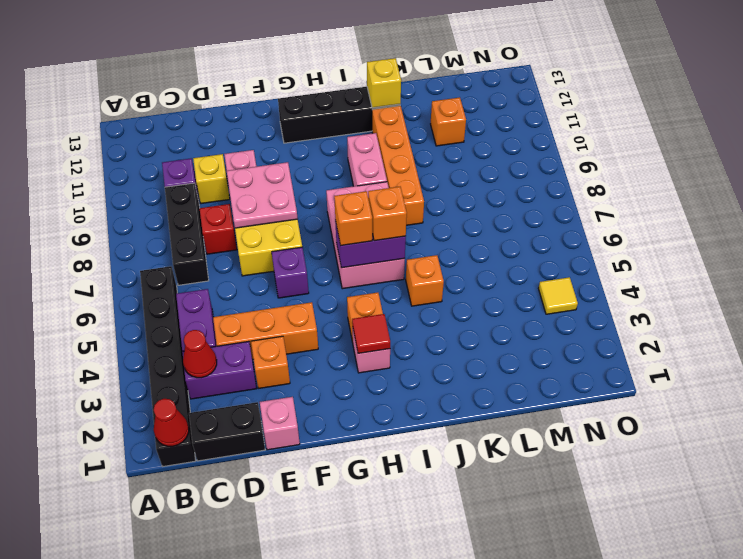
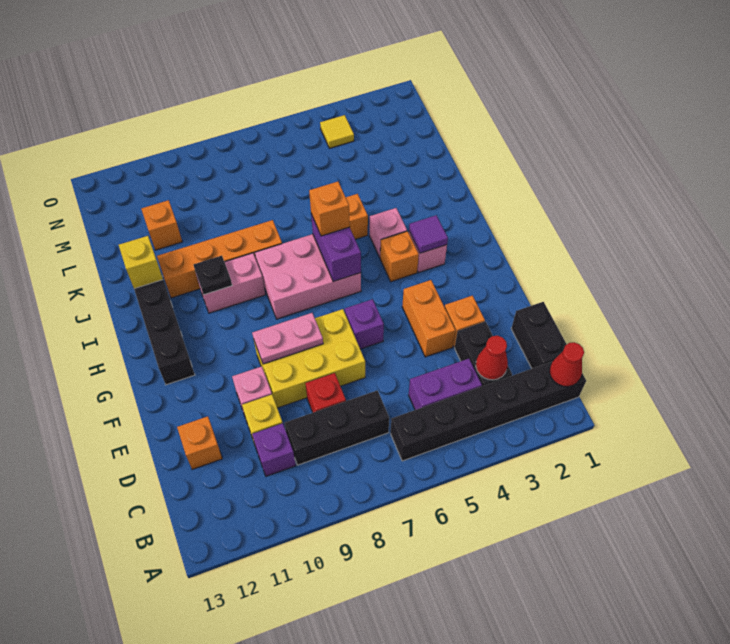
purple 1x2 brick [182,341,257,399] -> black 1x2 brick [455,321,512,386]
orange 1x3 brick [213,302,318,359] -> orange 1x2 brick [402,280,456,357]
pink 1x1 brick [260,397,300,450] -> pink 1x1 brick moved to [370,208,407,257]
pink 2x2 plate [227,162,298,228] -> pink 1x2 plate [252,313,323,364]
red 1x1 tile [352,314,390,353] -> purple 1x1 tile [409,215,448,253]
orange 1x1 brick [334,191,372,246] -> orange 1x1 brick moved to [177,416,222,469]
none -> black 1x1 plate [194,256,232,295]

